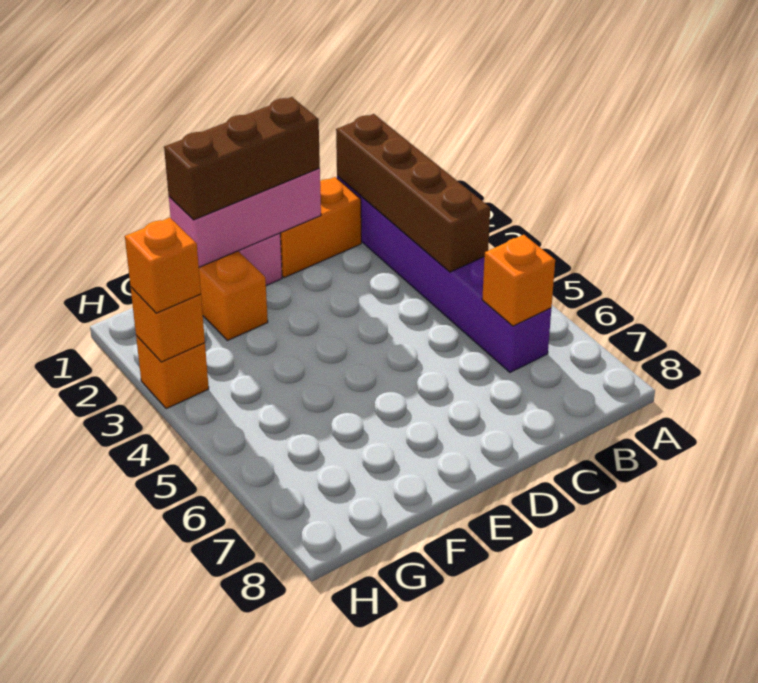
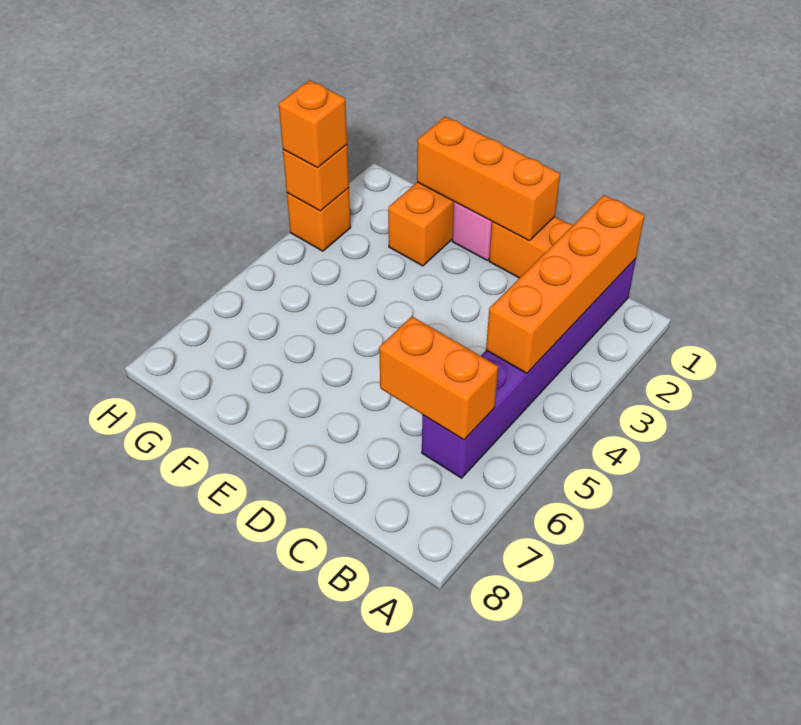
brown 1x4 brick [336,114,490,272] -> orange 1x4 brick [486,195,645,373]
orange 1x1 brick [482,235,555,326] -> orange 1x2 brick [379,316,498,440]
pink 1x3 brick [169,169,321,267] -> orange 1x3 brick [417,117,560,241]
brown 1x3 brick [164,97,320,220] -> none

